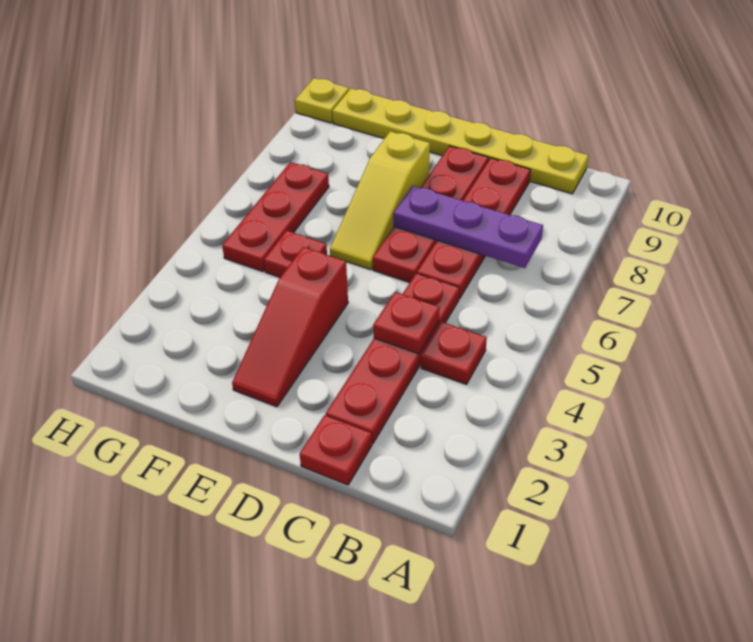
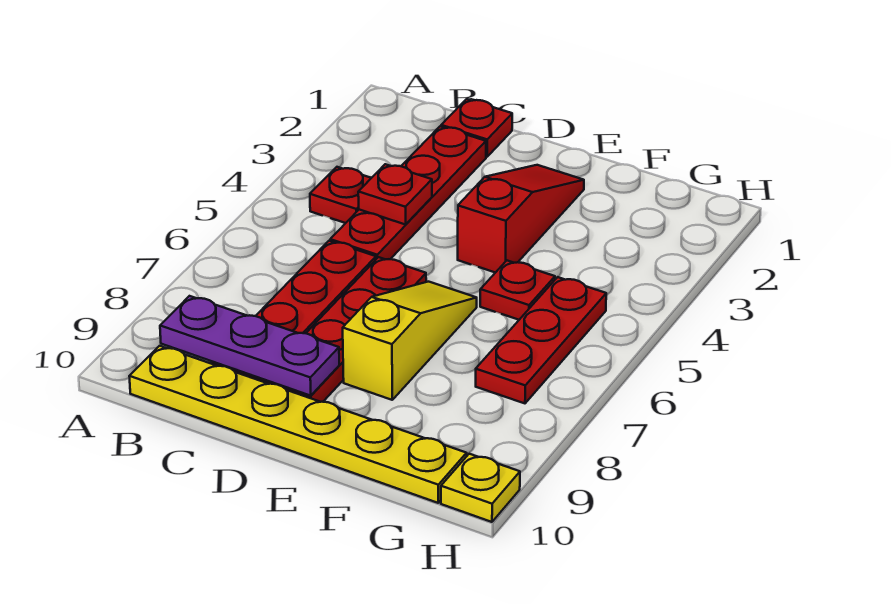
purple 1x3 plate [393,185,543,268] -> purple 1x3 plate moved to [160,296,339,396]

